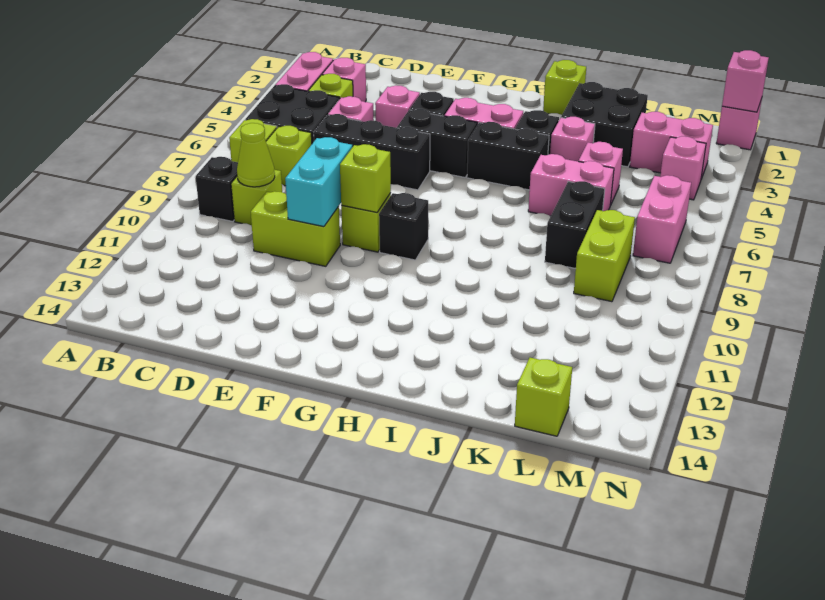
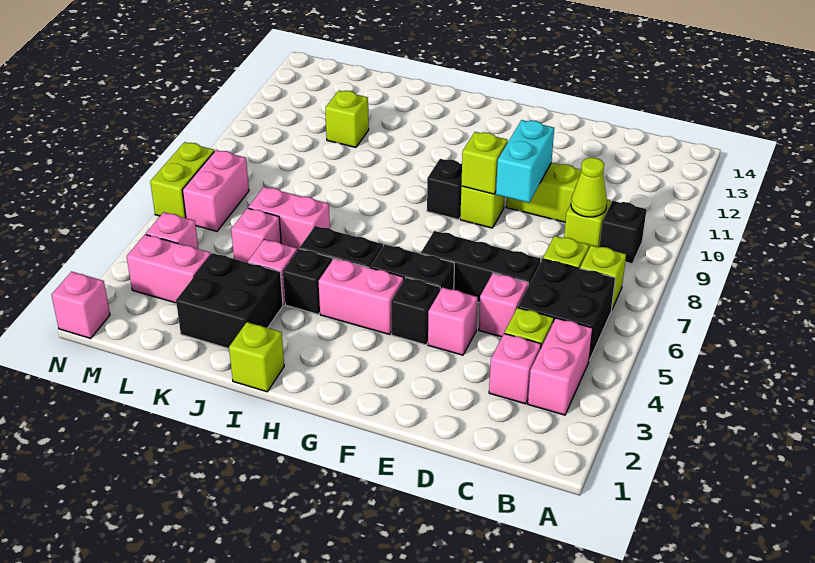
black 1x2 brick [545,181,605,269] -> none
lime 1x2 brick [574,210,635,302] -> lime 1x2 brick moved to [150,142,214,218]
lime 1x1 brick [515,358,572,436] -> lime 1x1 brick moved to [325,91,369,147]
pink 1x1 brick [722,50,769,112] -> none

